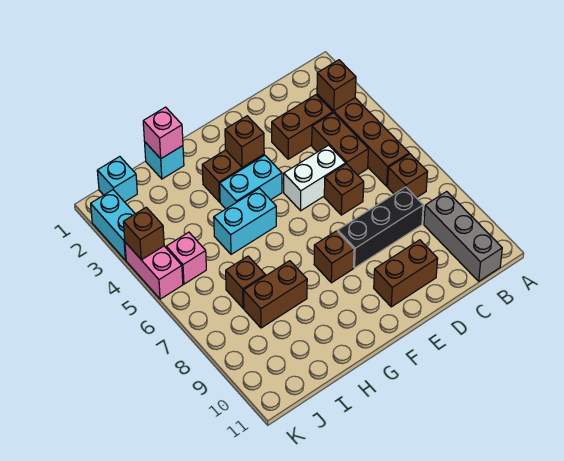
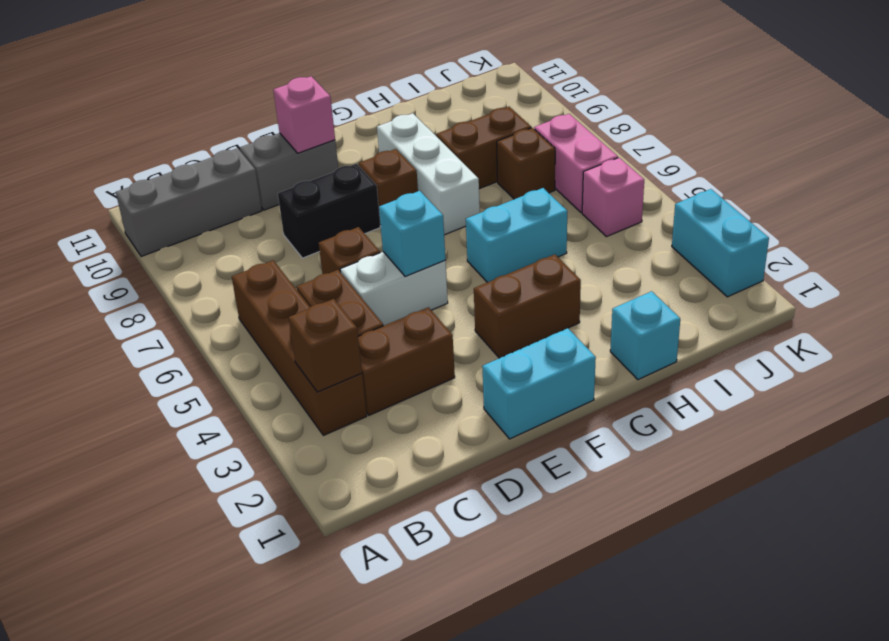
brown 1x1 brick [388,154,427,198] -> none
grey 1x3 brick [424,191,502,281] -> grey 1x3 brick turned to [116,148,262,257]
black 1x3 brick [338,187,423,268] -> black 1x2 brick [278,164,381,258]
brown 1x2 brick [374,240,438,307] -> grey 1x2 brick [240,133,338,210]
brown 1x1 brick [225,116,264,167] -> none
cyan 1x2 brick [220,155,282,209] -> cyan 1x2 brick moved to [482,328,596,439]
none -> white 1x3 brick [377,113,480,235]
pink 1x1 brick [143,107,183,159] -> pink 1x1 brick moved to [274,76,335,153]
cyan 1x1 brick [97,157,137,202] -> cyan 1x1 brick moved to [379,191,445,277]
pink 1x2 brick [125,242,183,299] -> pink 1x2 brick moved to [534,114,618,213]
brown 1x1 brick [123,207,164,260] -> none

